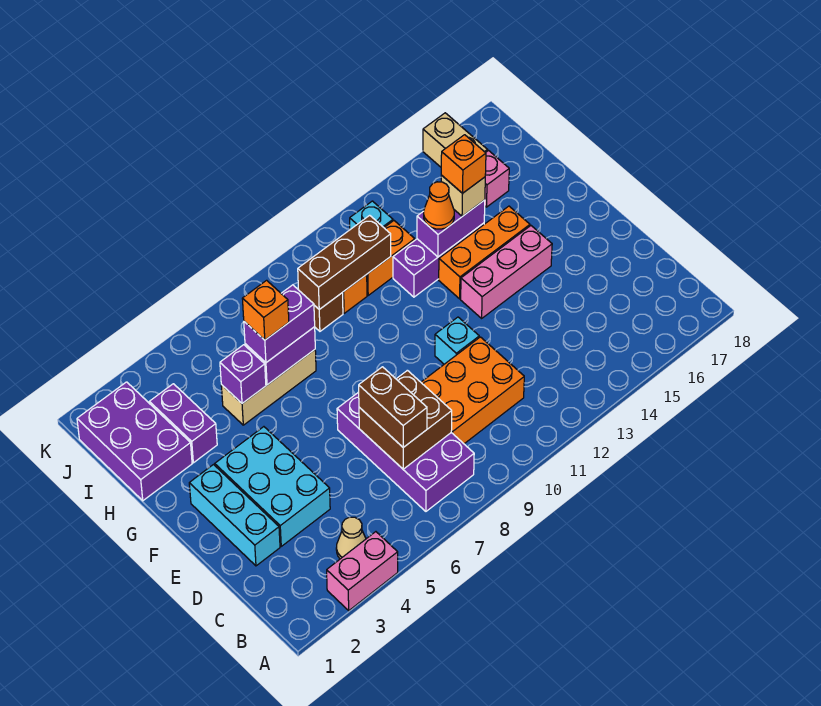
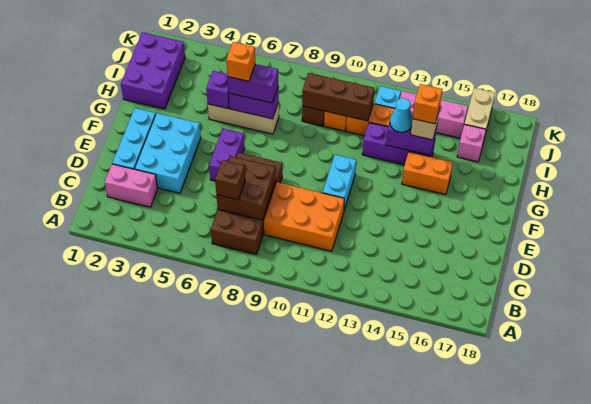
pink 1x2 brick [327,532,398,611] -> pink 1x2 brick moved to [105,164,158,207]
tan 1x1 cone [336,517,366,559] -> none
purple 2x4 brick [337,392,474,511] -> brown 2x4 brick [211,152,282,254]
brown 1x2 brick [359,367,427,447] -> brown 1x1 brick [215,160,245,200]
cyan 1x1 brick [435,317,479,364] -> cyan 1x2 brick [323,155,356,210]
pink 1x3 brick [461,226,552,318] -> pink 1x3 brick moved to [400,91,468,138]
orange 1x3 brick [439,206,530,299] -> orange 1x2 brick [402,152,453,195]
purple 1x2 brick [149,384,217,463] -> purple 1x2 brick moved to [209,129,244,181]
orange 1x1 cone [424,182,454,229] -> cyan 1x1 cone [390,98,413,132]

